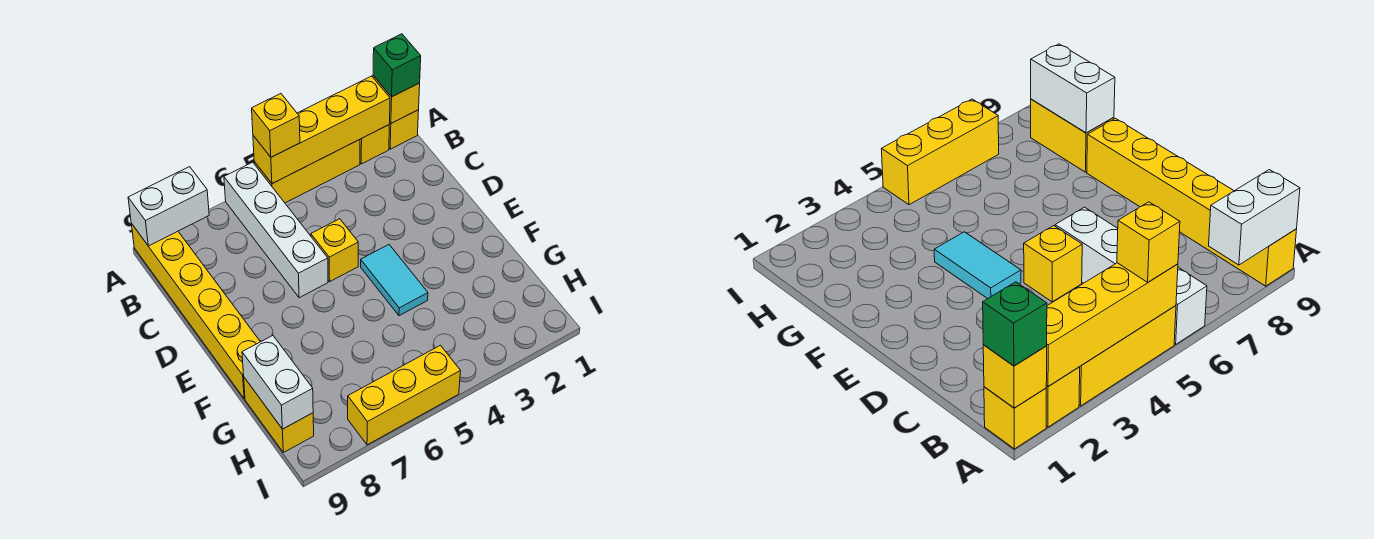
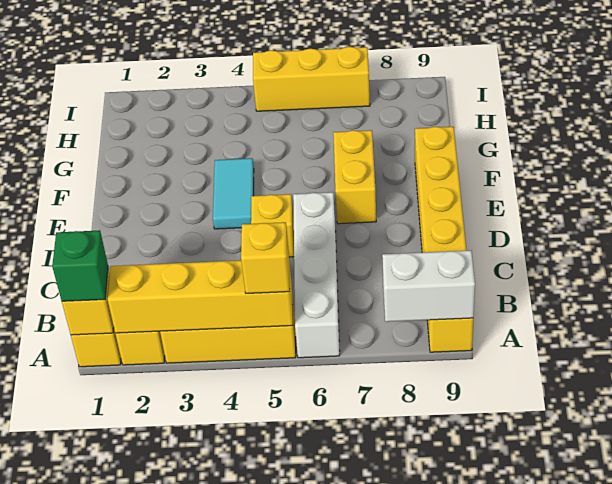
yellow 1x2 brick [244,378,314,453] -> yellow 1x2 brick moved to [333,130,376,224]
white 1x2 brick [242,336,313,429] -> none

